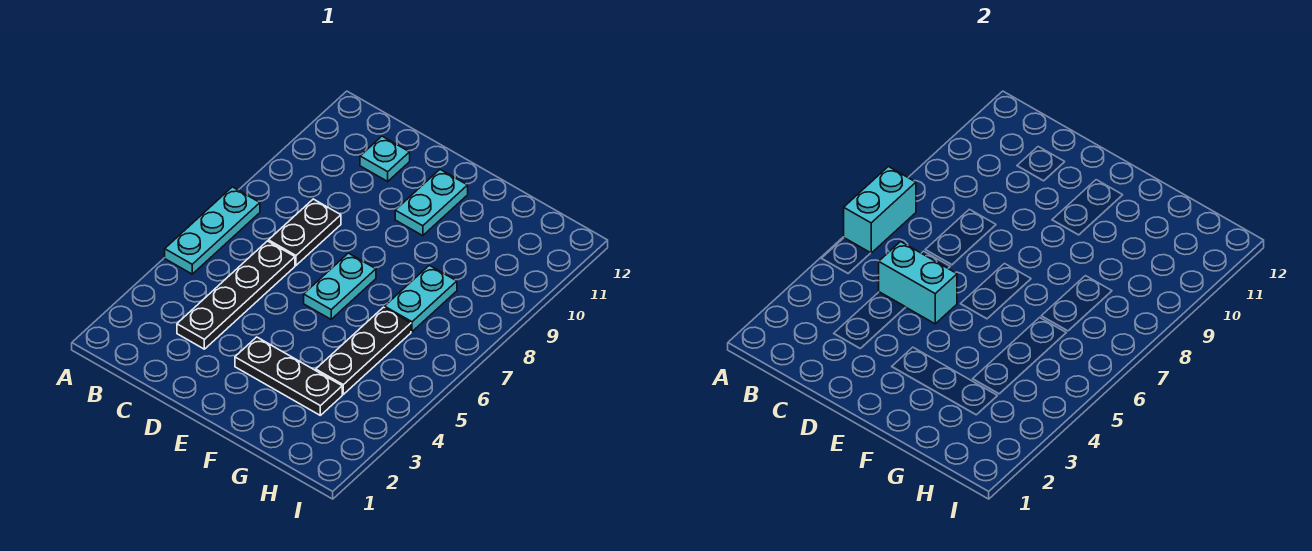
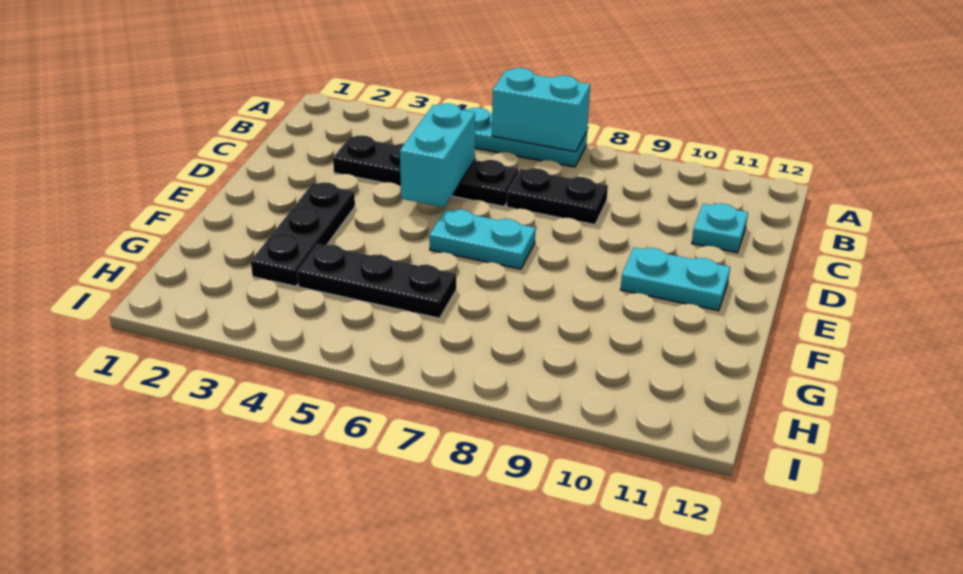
cyan 1x2 plate [385,265,457,331] -> none

